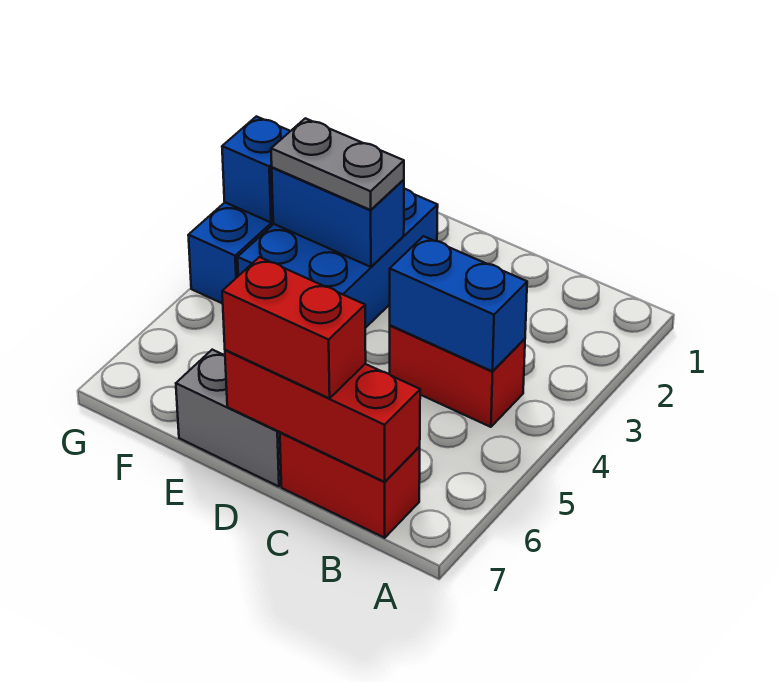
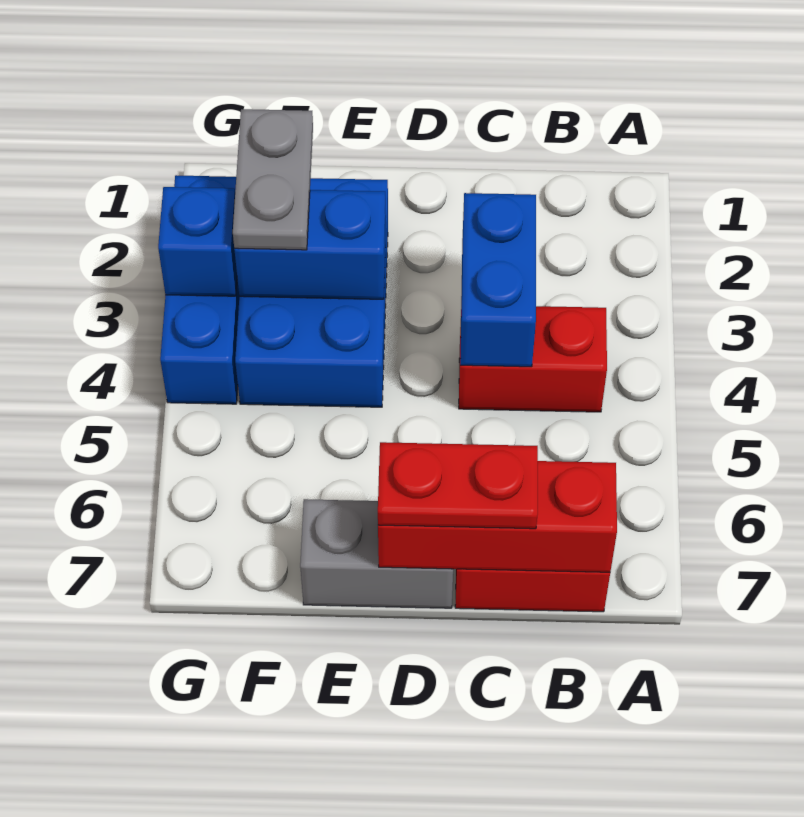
blue 1x2 brick [390,236,527,371] -> blue 1x2 brick turned to [460,193,536,367]
red 1x2 brick [222,257,366,398] -> red 1x2 plate [378,442,538,529]
grey 1x2 plate [271,118,404,210] -> grey 1x2 plate turned to [233,109,313,250]

